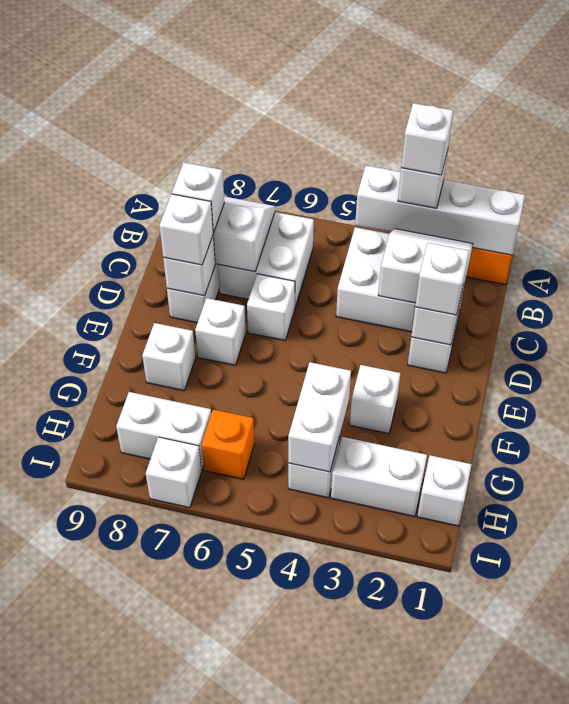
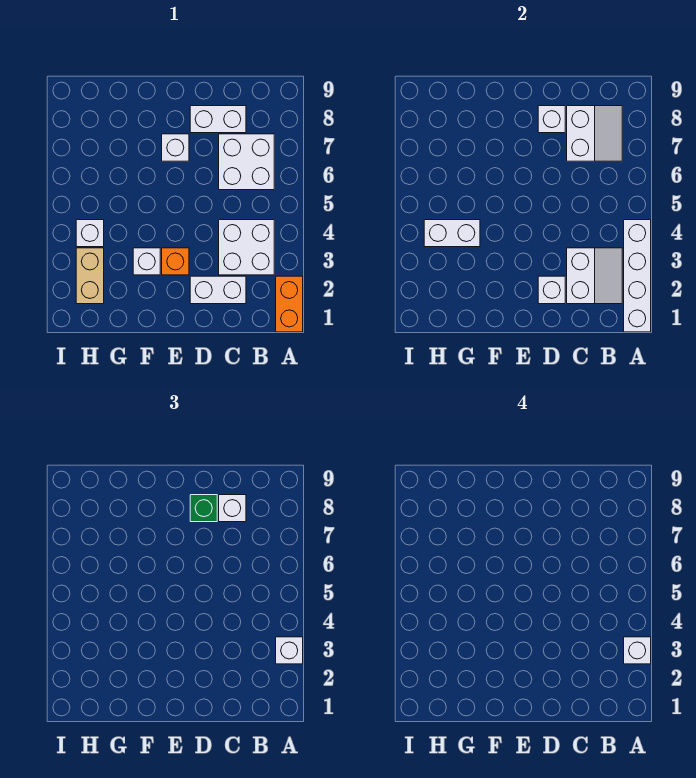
white 1x1 brick [415,243,469,315] -> none
white 1x1 brick [247,274,295,340] -> none
white 1x1 brick [159,194,213,265] -> green 1x1 brick [190,495,217,522]
white 1x1 brick [142,323,195,391] -> none
white 1x1 brick [417,455,472,526] -> none
white 1x2 brick [331,437,427,516] -> tan 1x2 brick [76,248,104,304]
orange 1x1 brick [202,410,254,479] -> orange 1x1 brick moved to [162,248,189,275]
white 1x2 brick [116,392,211,470] -> none
white 1x1 brick [146,437,201,508] -> none

